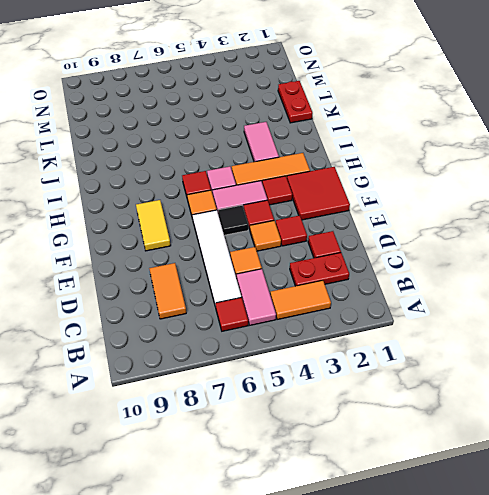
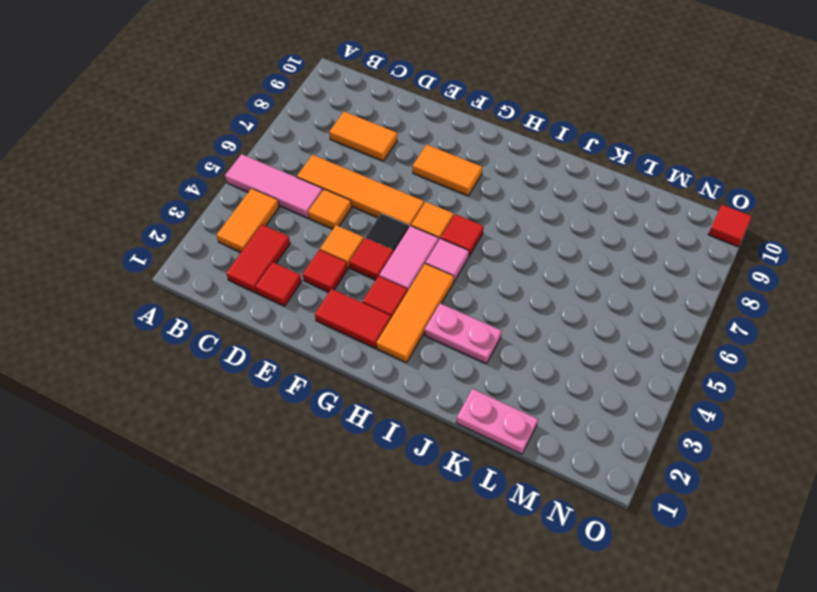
pink 1x2 tile [236,269,276,325] -> pink 1x3 tile [225,154,323,218]
red 1x1 tile [215,298,248,331] -> red 1x1 tile moved to [708,205,752,247]
red 1x2 plate [290,253,349,286] -> red 1x2 tile [226,225,290,293]
white 1x4 tile [192,210,241,307] -> orange 1x4 tile [297,155,424,227]
red 2x2 tile [287,167,350,220] -> red 1x2 tile [315,289,391,348]
yellow 1x2 tile [136,200,171,251] -> orange 1x2 tile [413,145,482,196]
pink 1x2 tile [244,122,279,162] -> pink 1x2 plate [425,303,502,364]
red 1x2 plate [278,81,313,123] -> pink 1x2 plate [456,389,538,454]

